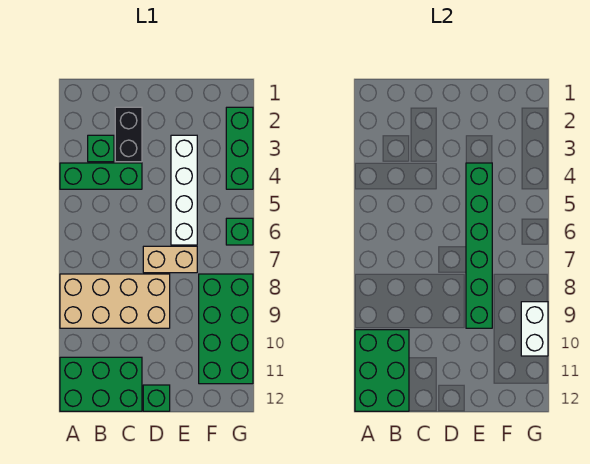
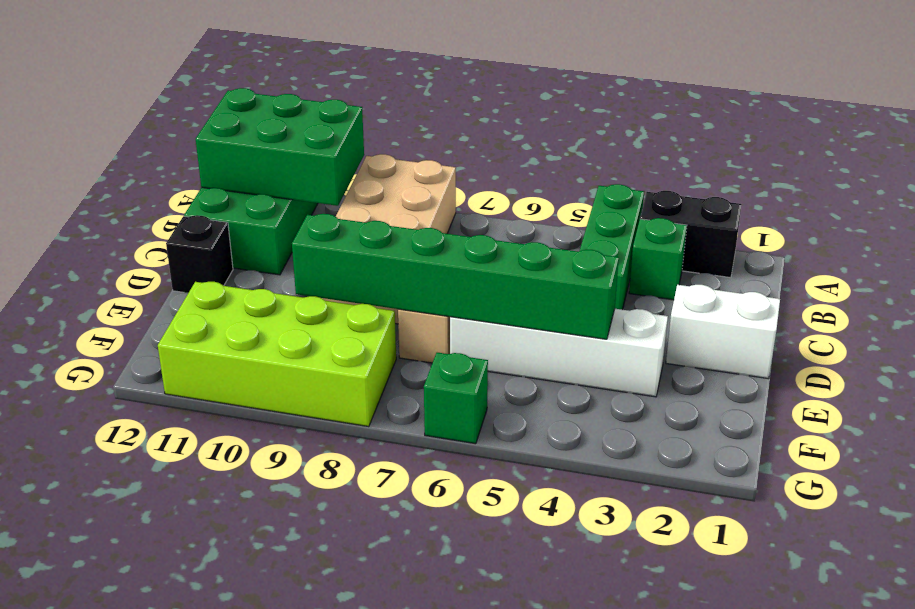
black 1x2 brick [115,107,142,162] -> black 1x2 brick moved to [640,191,742,278]
green 1x1 brick [143,385,170,411] -> black 1x1 brick [166,215,233,293]
green 2x4 brick [199,274,253,384] -> lime 2x4 brick [158,282,396,427]
green 1x3 brick [226,107,253,189] -> none
white 1x2 brick [521,302,548,356] -> white 1x2 brick moved to [666,285,780,379]

